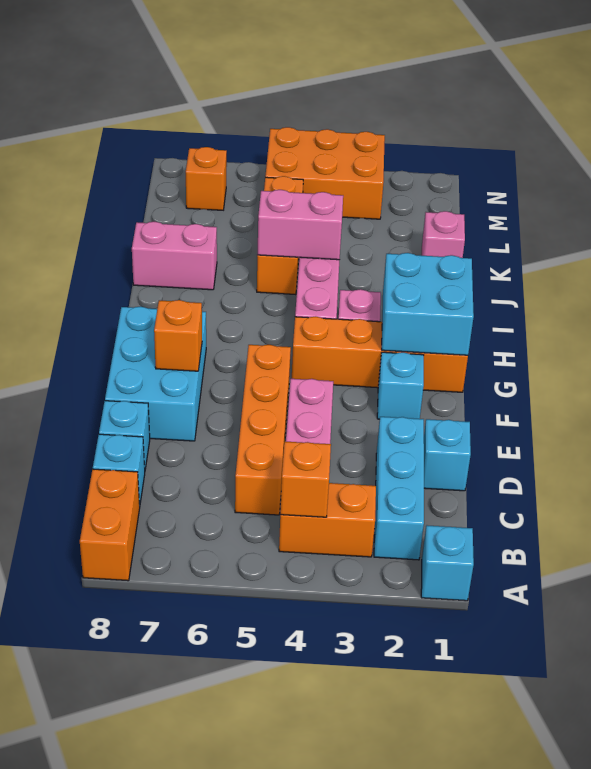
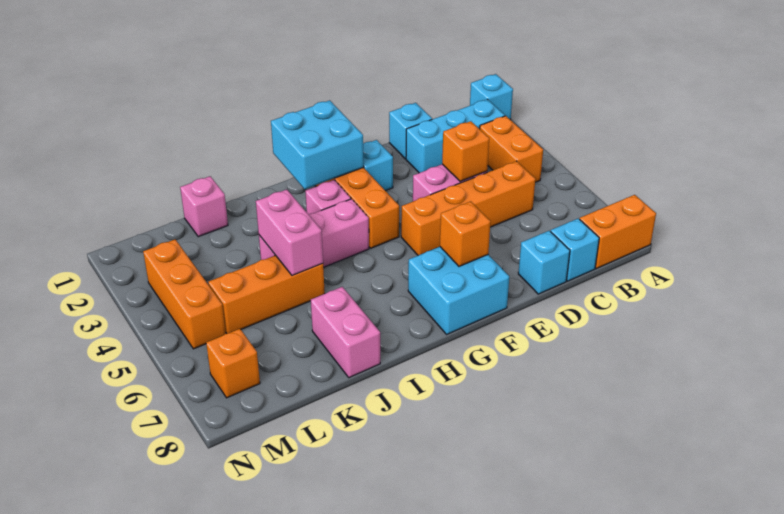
orange 1x1 brick [280,442,331,517] -> orange 1x1 brick moved to [442,121,489,182]
cyan 2x3 brick [105,306,206,441] -> cyan 2x2 brick [408,247,509,334]
orange 2x3 brick [265,127,385,219] -> orange 1x3 brick [143,240,226,349]

